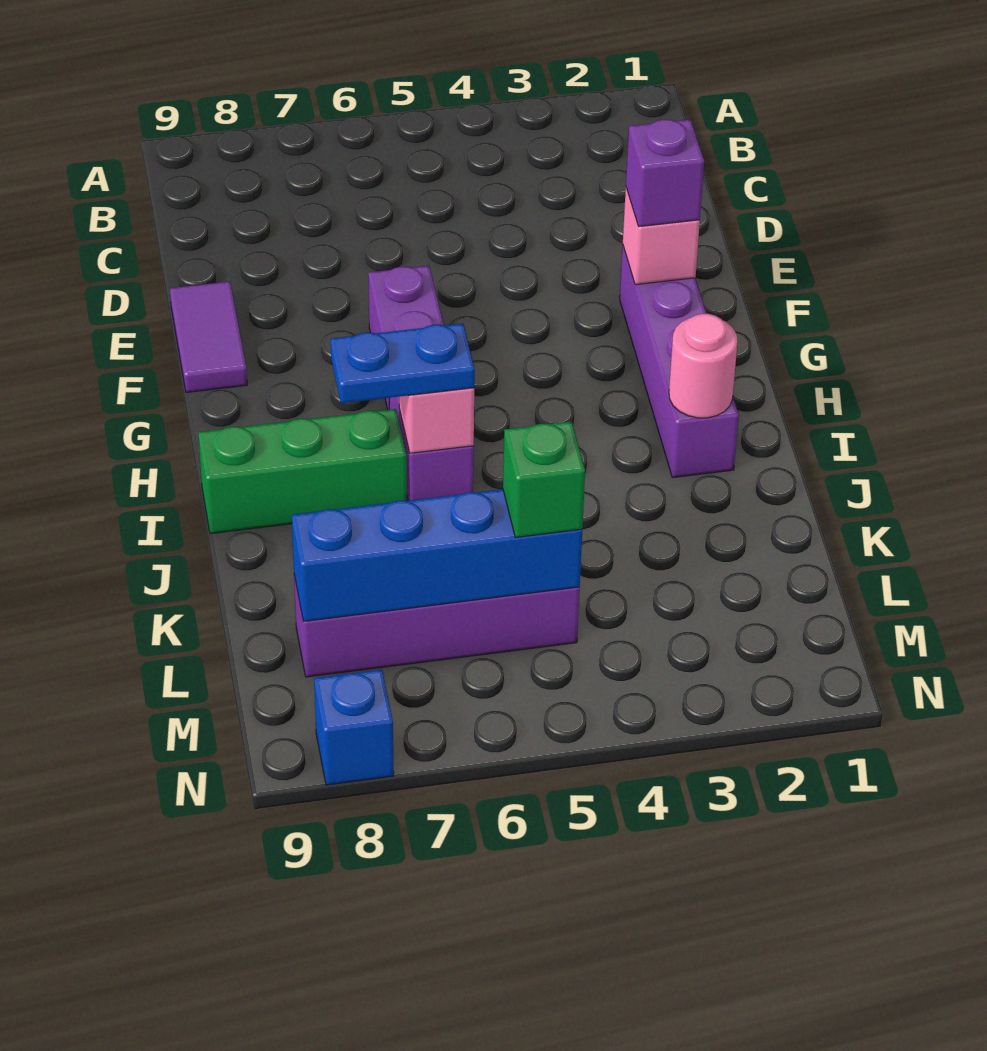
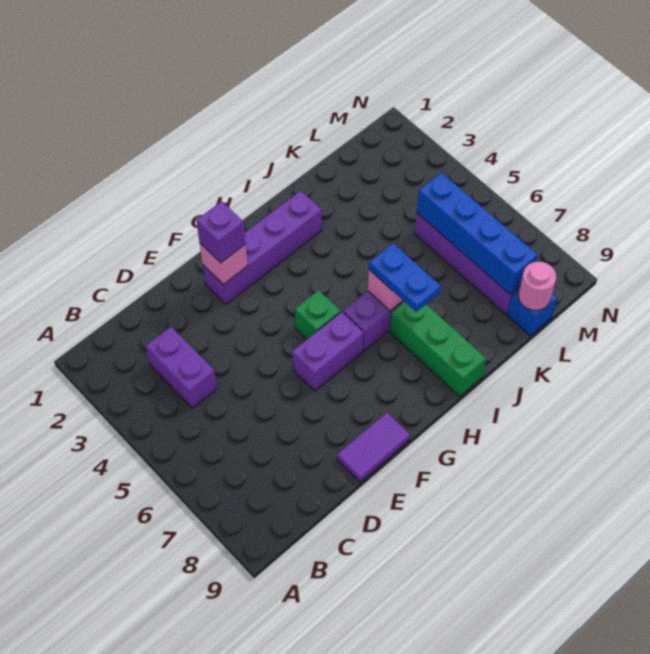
none -> purple 1x2 brick [146,327,217,408]
pink 1x1 round brick [669,314,738,418] -> pink 1x1 round brick moved to [518,262,556,310]
green 1x1 brick [503,421,585,537] -> green 1x1 brick moved to [295,290,341,339]
blue 1x1 brick [314,669,394,785] -> blue 1x1 brick moved to [507,290,557,336]

